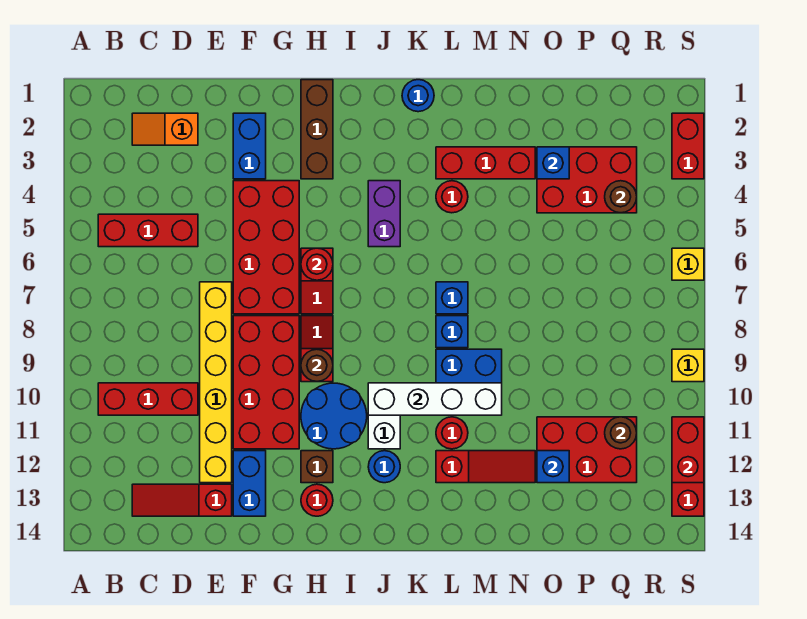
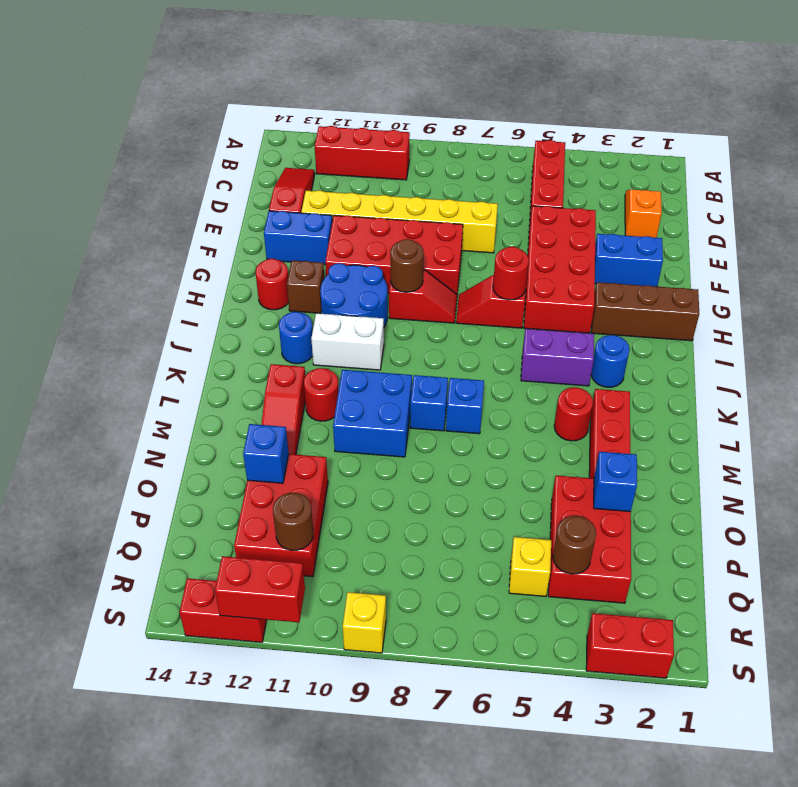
red 1x3 brick [98,383,198,415] -> red 1x3 brick turned to [315,126,410,180]
red 2x4 brick [233,181,299,314] -> red 2x4 brick turned to [524,206,596,333]
white 1x4 brick [368,383,502,415] -> none
blue 1x1 round brick [402,80,434,112] -> blue 1x1 round brick moved to [591,335,630,387]
yellow 1x1 brick [672,248,704,280] -> yellow 1x1 brick moved to [509,537,551,596]

